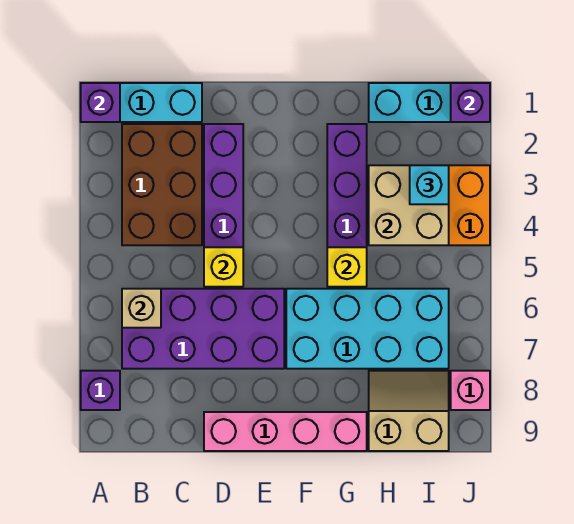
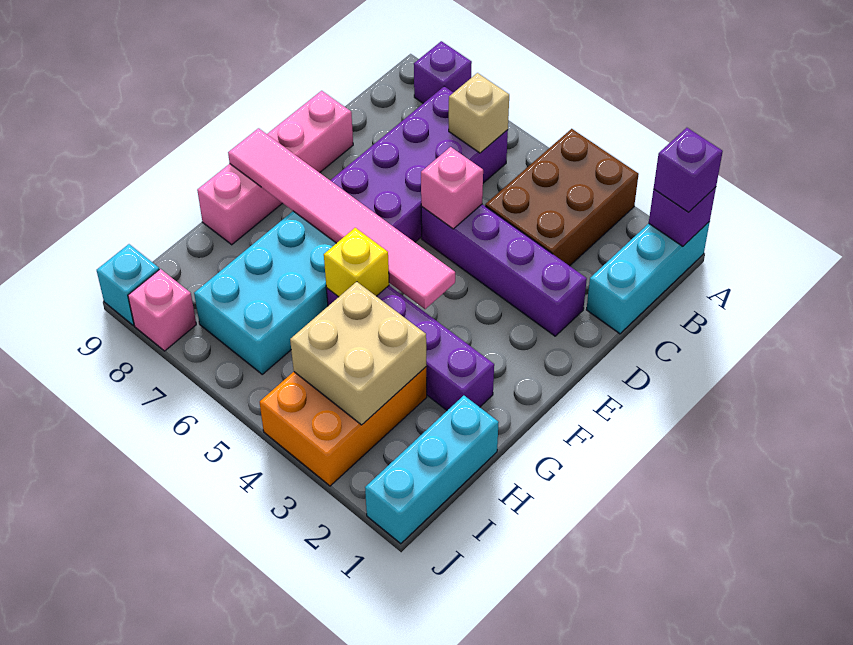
brown 2x3 brick [122,124,202,245] -> brown 2x3 brick turned to [485,129,639,266]
yellow 1x1 brick [204,247,243,287] -> pink 1x1 brick [421,147,483,229]
none -> pink 1x6 tile [228,128,455,309]
tan 2x2 slope [369,371,449,451] -> none
cyan 1x1 brick [410,165,449,204] -> cyan 1x1 brick moved to [97,244,159,325]
purple 1x1 brick [451,83,490,122] -> purple 1x1 brick moved to [654,128,723,212]

